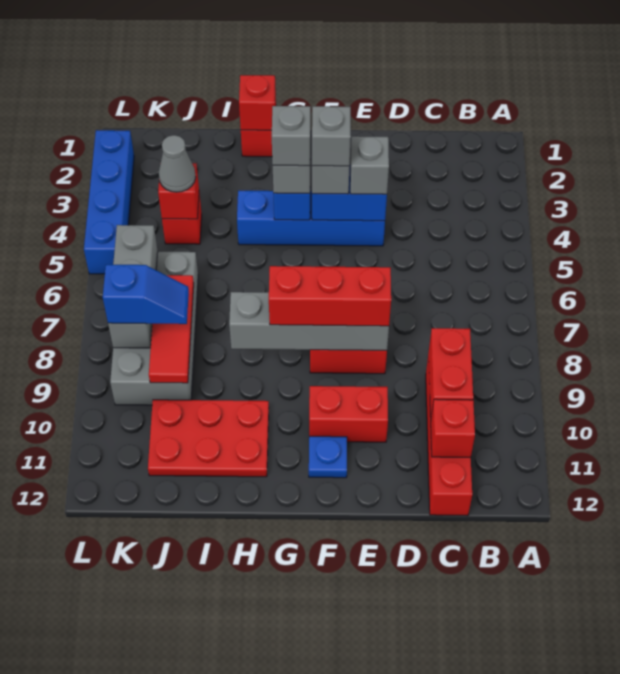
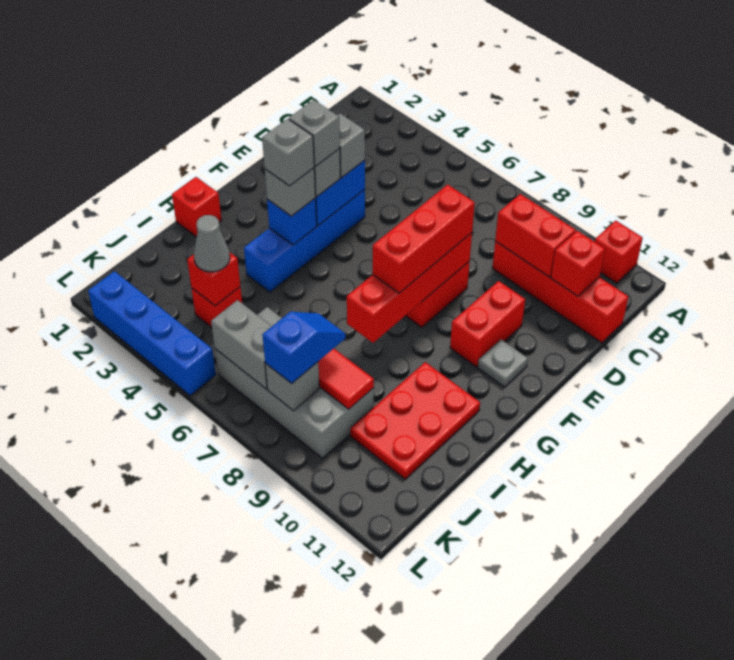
grey 1x4 brick [229,292,389,350] -> red 1x4 brick [347,233,472,343]
blue 1x1 plate [309,436,347,478] -> grey 1x1 plate [478,339,528,387]
red 1x1 brick [239,75,276,130] -> red 1x1 brick moved to [595,221,643,283]

